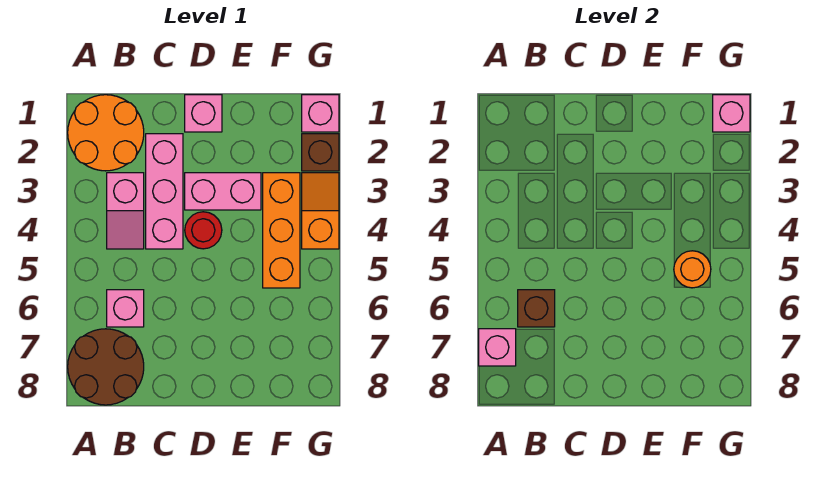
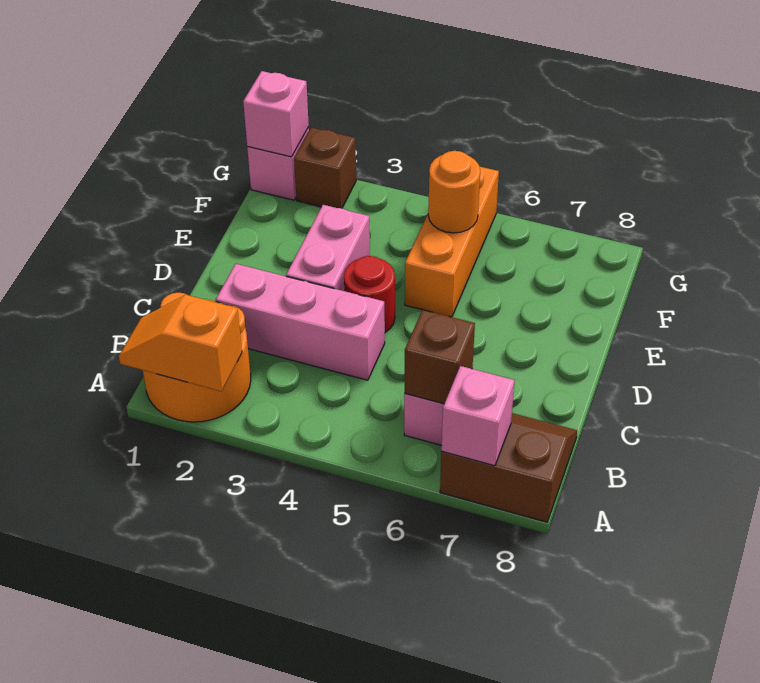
brown 2x2 round brick [68,329,144,405] -> brown 2x2 slope [440,413,577,522]
pink 1x2 slope [107,173,144,249] -> none
pink 1x1 brick [185,95,222,132] -> none
orange 1x3 brick [263,173,300,288] -> orange 1x3 brick turned to [405,166,499,317]
orange 1x2 slope [302,173,339,249] -> orange 1x2 slope moved to [119,295,242,391]

